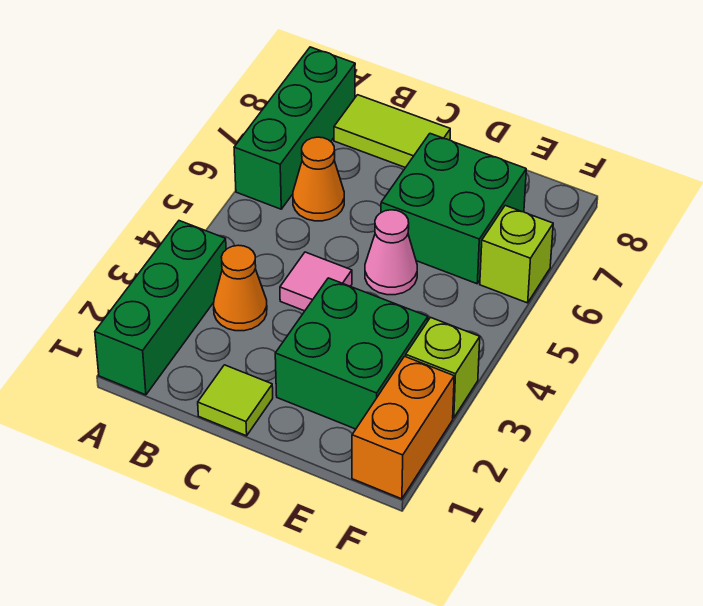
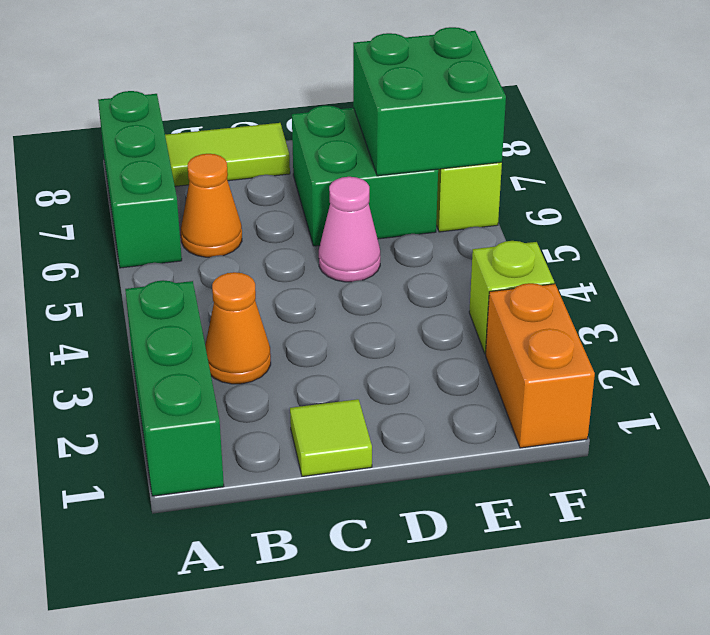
pink 1x1 tile [280,252,352,311] -> none
green 2x2 brick [275,278,428,429] -> green 2x2 brick moved to [353,27,506,176]

